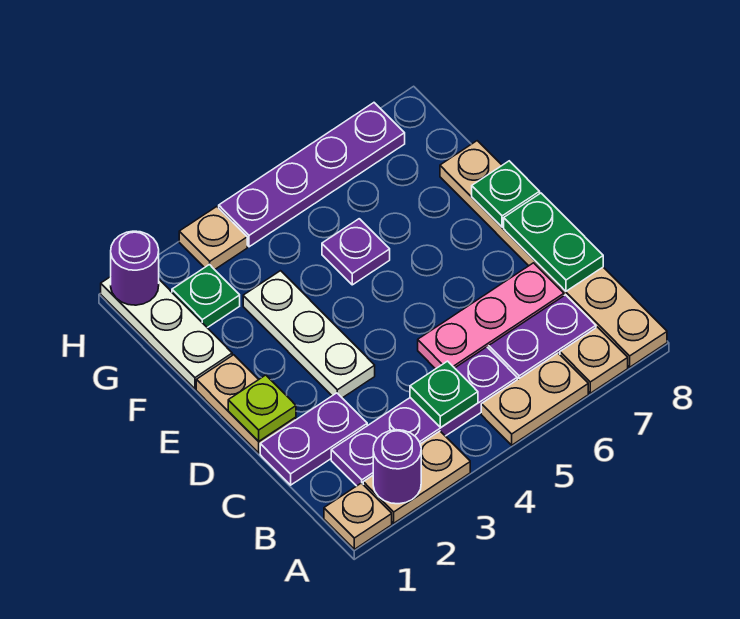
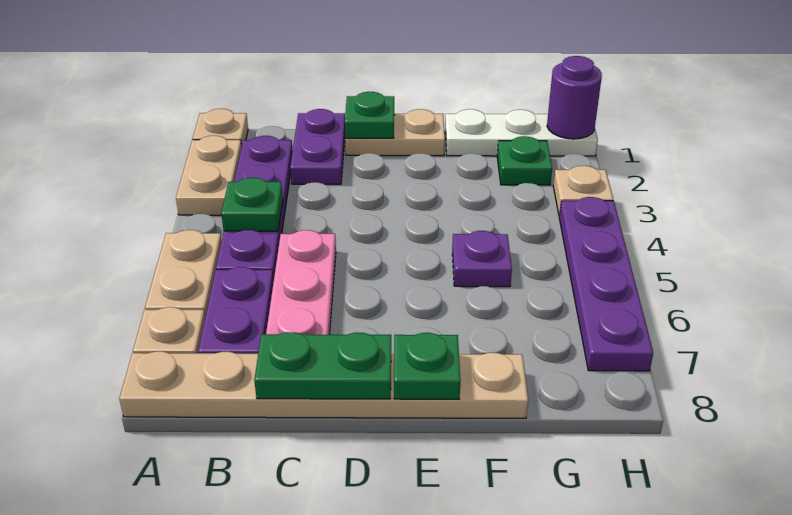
purple 1x1 round brick [373,430,421,504] -> none
lime 1x1 plate [228,375,296,441] -> green 1x1 plate [345,92,394,138]
white 1x3 plate [243,271,375,398] -> none

